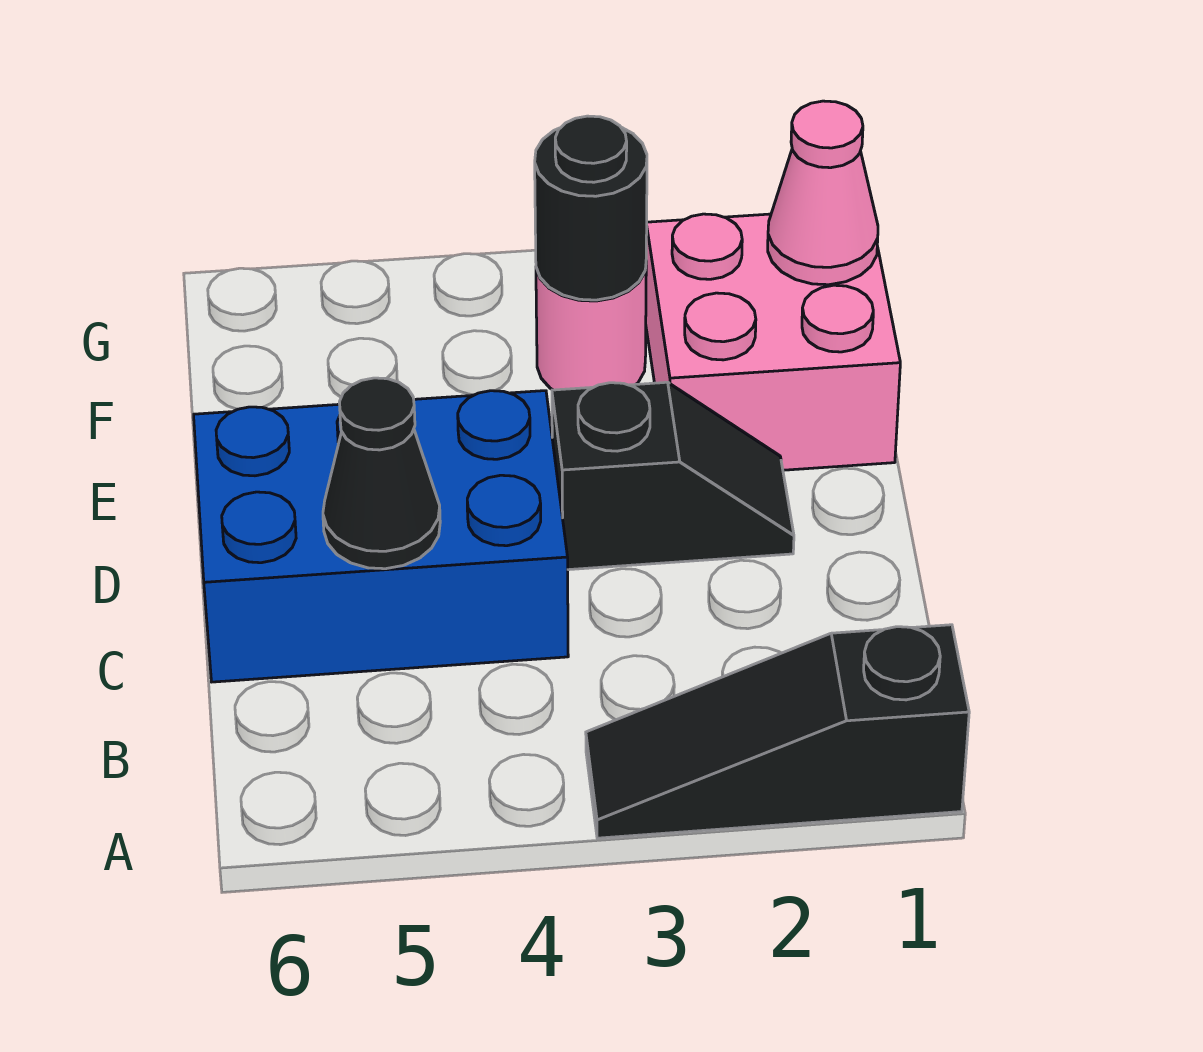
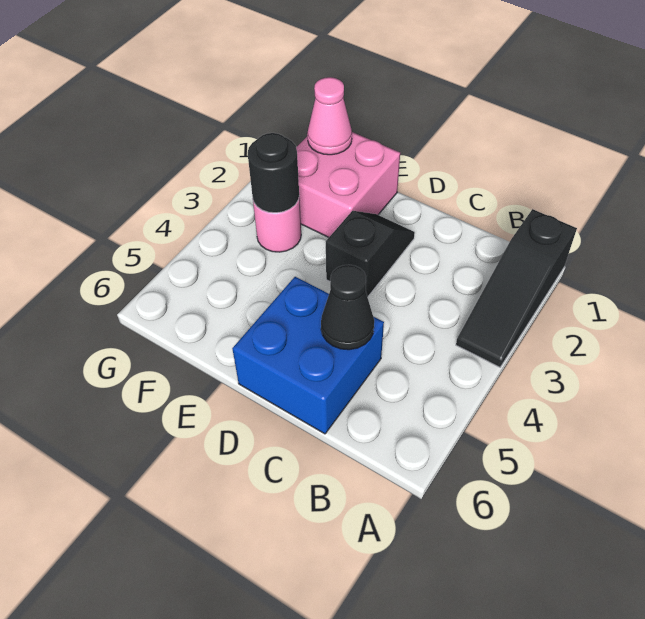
blue 2x3 brick [194,391,568,682] -> blue 2x2 brick [232,277,384,434]

